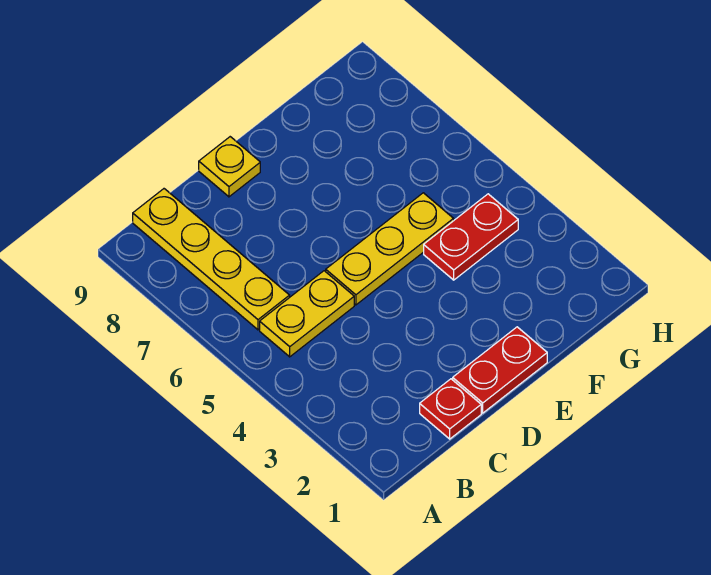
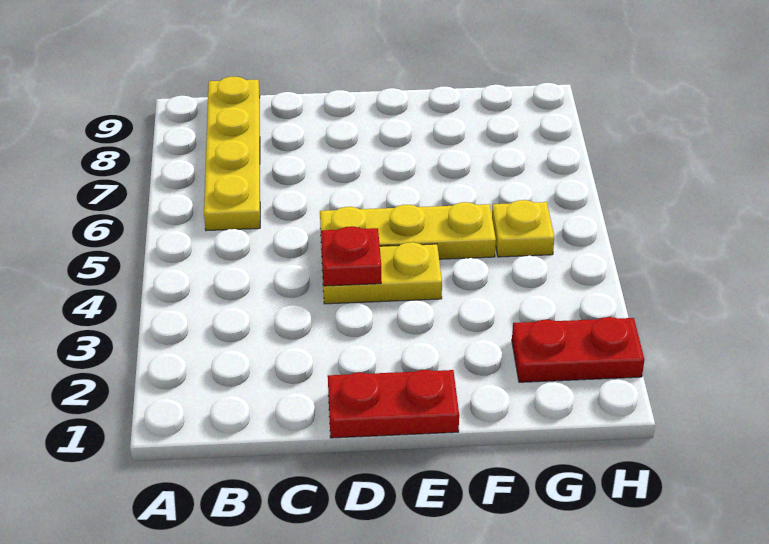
yellow 1x2 plate [260,271,354,357] -> yellow 1x2 plate moved to [322,242,442,304]
red 1x1 plate [420,379,481,439] -> red 1x1 plate moved to [321,226,381,286]
yellow 1x1 plate [199,137,260,197] -> yellow 1x1 plate moved to [492,200,554,257]
red 1x2 plate [424,194,518,280] -> red 1x2 plate moved to [512,317,644,382]

